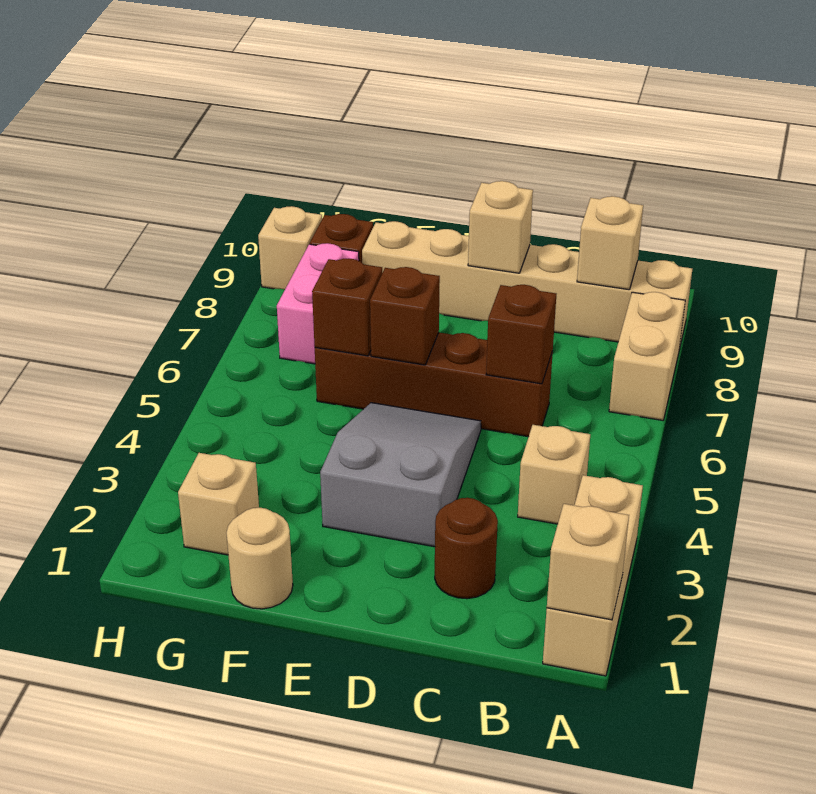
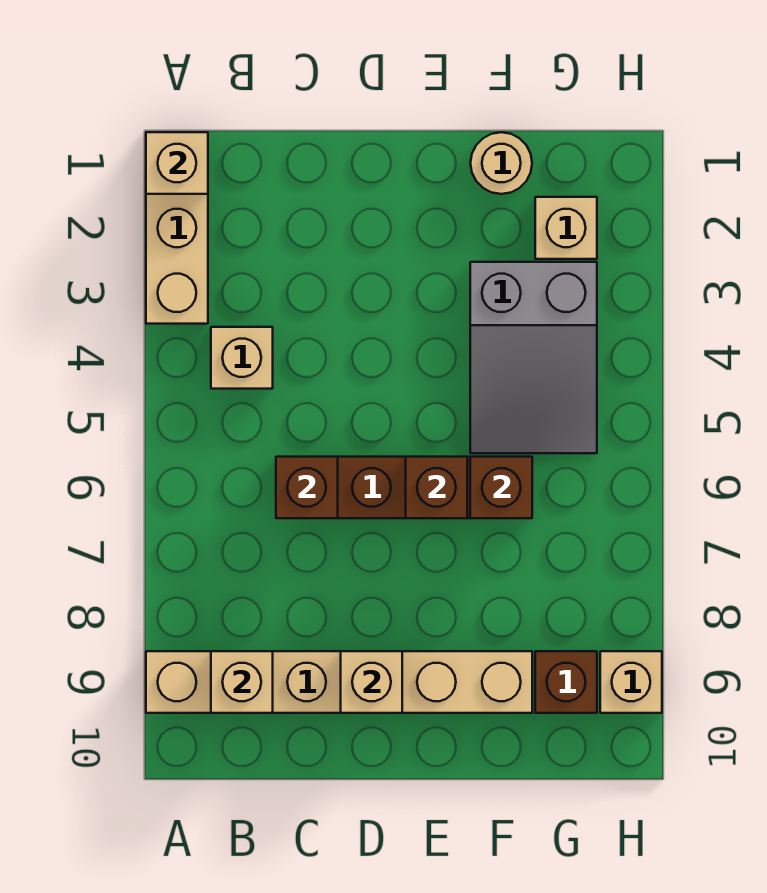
tan 1x2 brick [609,292,685,420] -> none
brown 1x1 round brick [435,498,498,599] -> none
grey 2x3 slope [320,403,481,547] -> grey 2x3 slope moved to [470,262,597,453]
pink 1x2 brick [277,243,359,364] -> none

